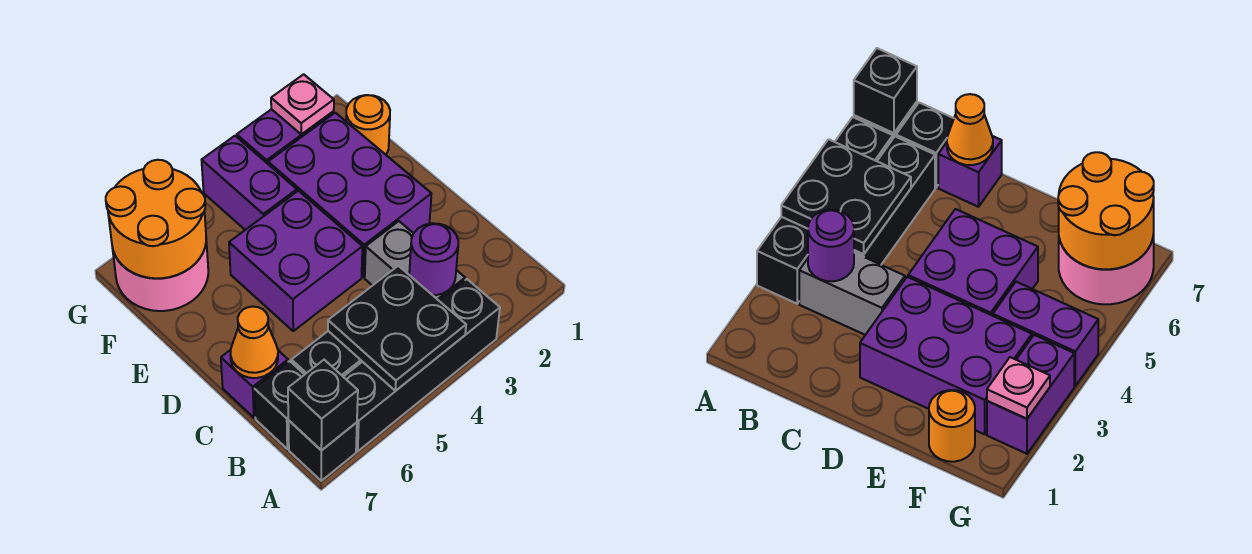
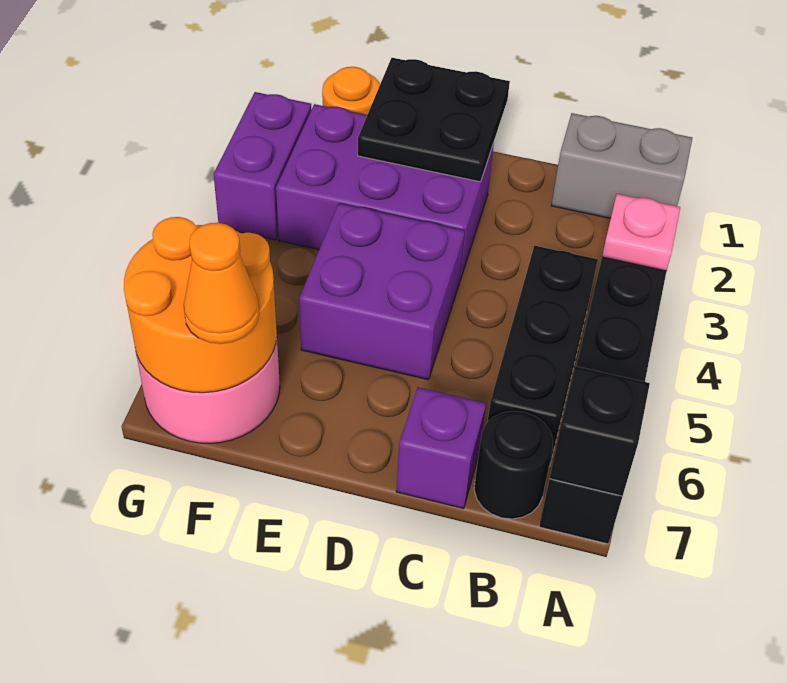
black 2x2 plate [328,266,466,391] -> black 2x2 plate moved to [358,58,510,182]
grey 1x2 brick [365,221,465,301] -> grey 1x2 brick moved to [551,113,692,218]
purple 1x1 round brick [409,223,458,295] -> none
black 1x1 brick [254,361,305,449] -> black 1x1 round brick [474,411,553,519]
orange 1x1 cone [230,307,278,378] -> orange 1x1 cone moved to [184,223,259,344]
purple 1x2 brick [202,136,297,230] -> none
pink 1x1 plate [271,74,334,134] -> pink 1x1 plate moved to [602,194,680,271]

